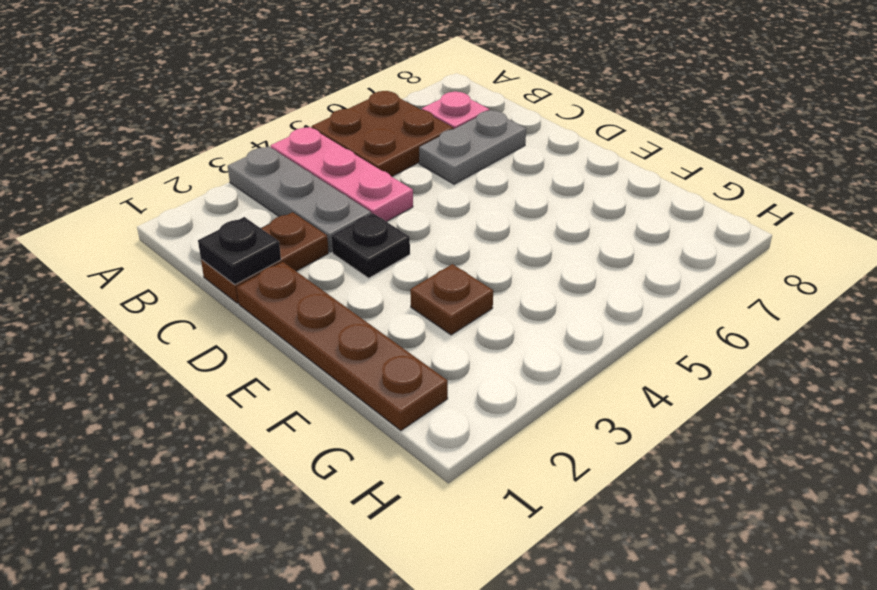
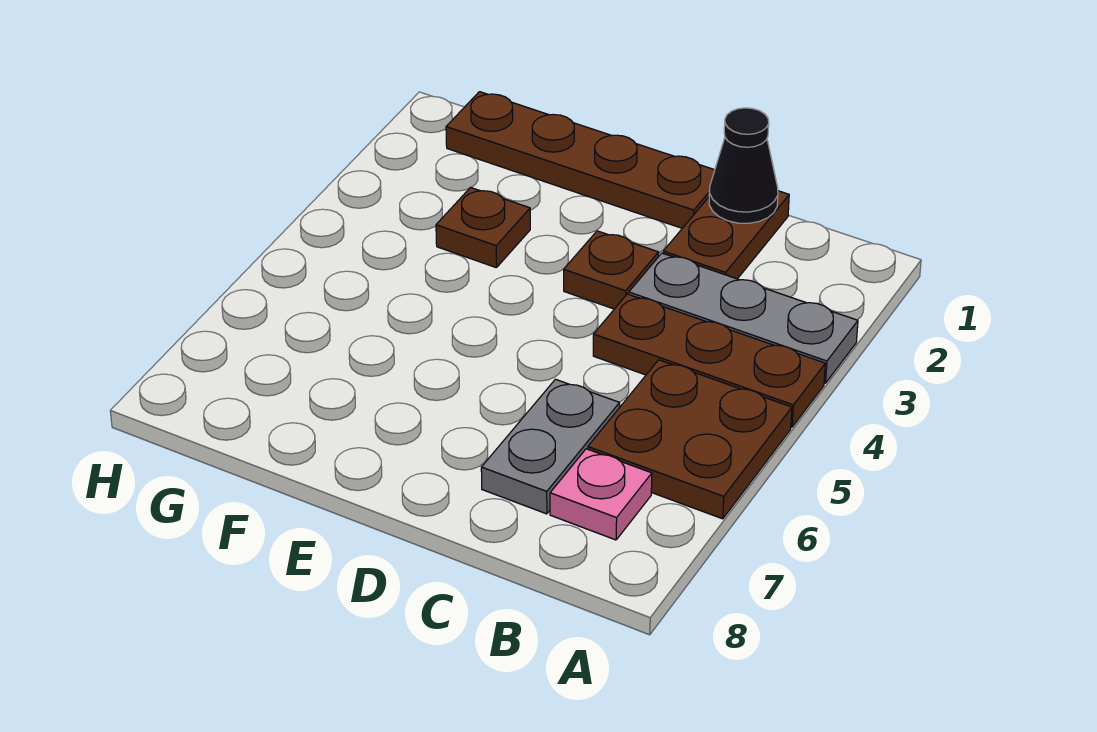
pink 1x3 plate [271,127,413,222] -> brown 1x3 plate [593,294,825,427]
black 1x1 plate [198,217,281,284] -> black 1x1 cone [709,108,778,223]
black 1x1 plate [331,213,410,278] -> brown 1x1 plate [564,231,659,309]

